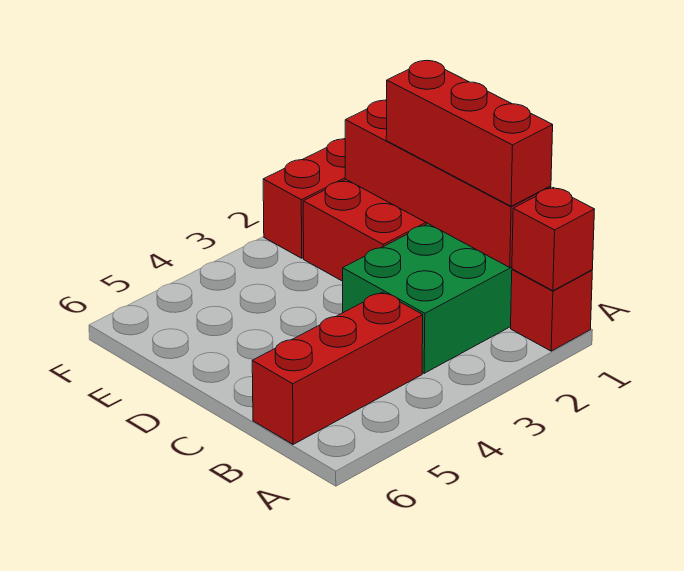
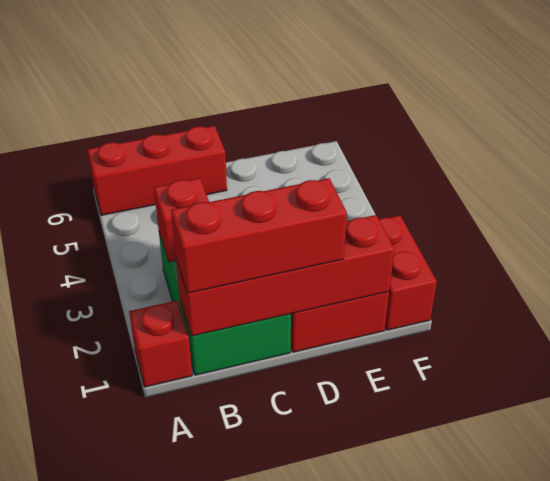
red 1x1 brick [512,188,595,291] -> red 1x1 brick moved to [154,178,209,262]
red 1x3 brick [252,292,423,444] -> red 1x3 brick turned to [87,126,227,215]

